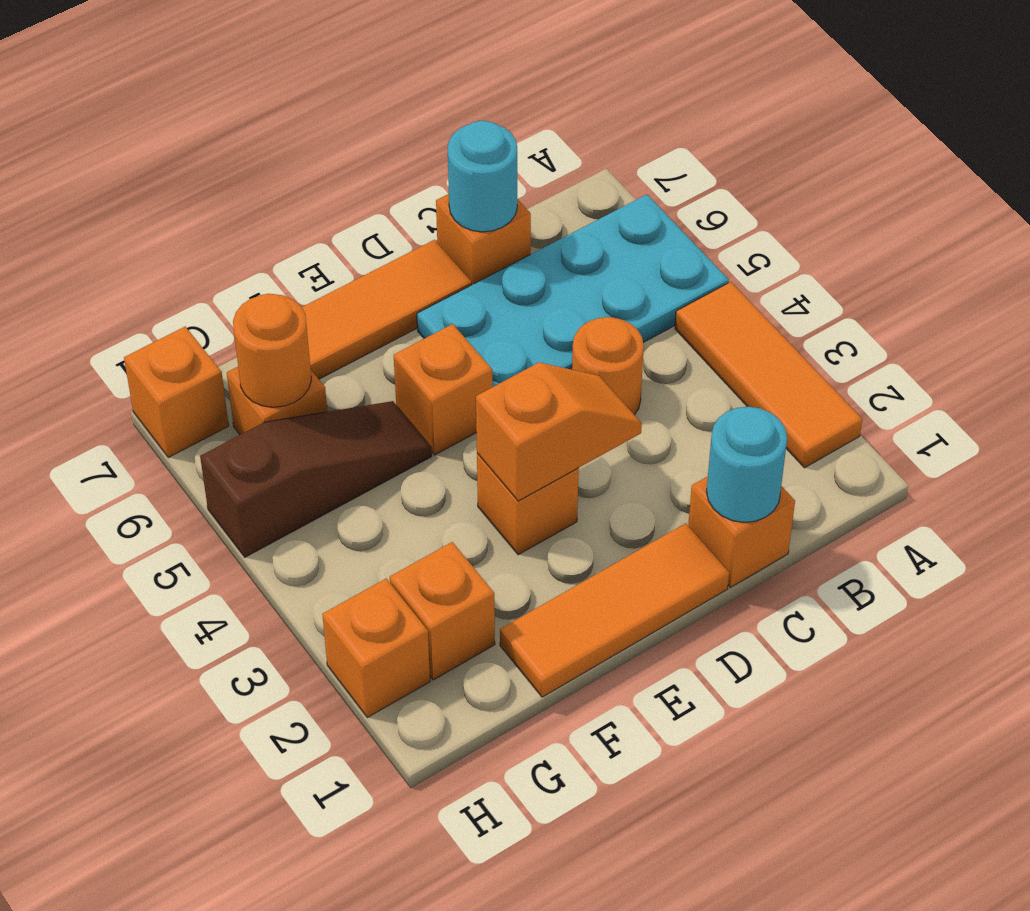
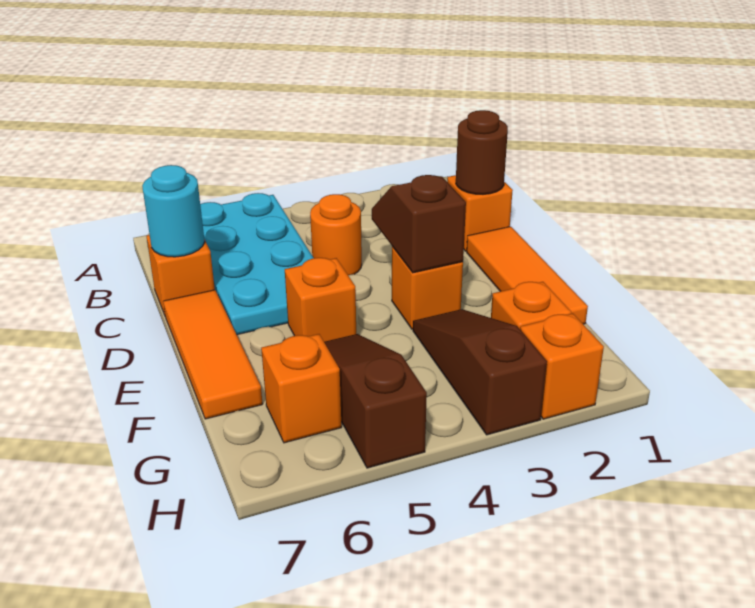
orange 1x3 tile [675,282,862,468] -> none
cyan 1x1 round brick [706,407,787,522] -> brown 1x1 round brick [456,110,508,194]
orange 1x2 slope [476,362,642,501] -> brown 1x2 slope [372,175,466,273]
none -> brown 1x3 slope [413,309,547,435]
orange 1x1 round brick [233,294,311,407] -> none
orange 1x1 brick [124,327,229,457] -> none

